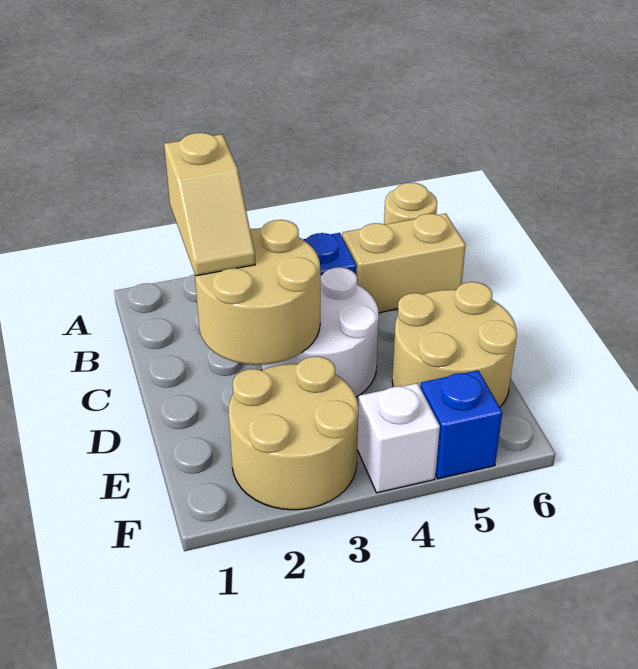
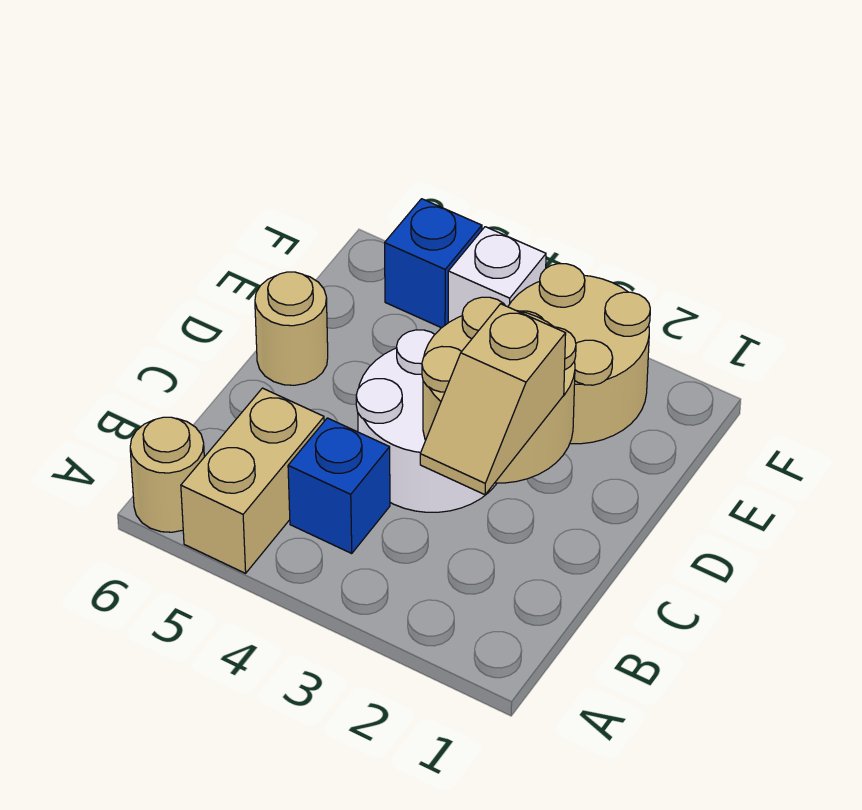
tan 1x2 slope [164,133,255,276] -> tan 1x2 slope turned to [420,304,566,495]
tan 1x2 brick [342,214,466,313] -> tan 1x2 brick turned to [181,388,324,573]
tan 2x2 round brick [392,282,517,407] -> tan 1x1 round brick [255,272,328,385]

